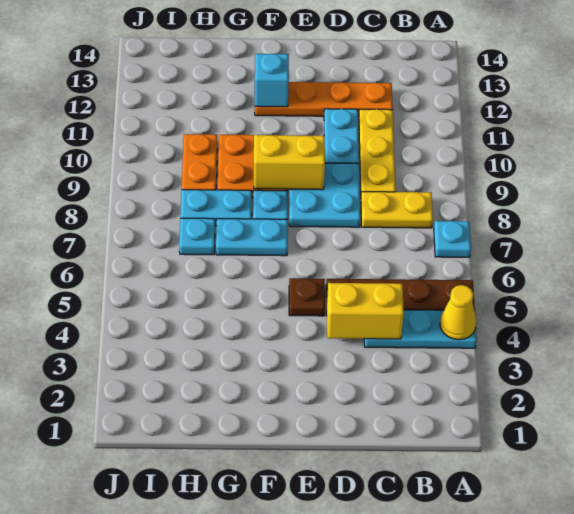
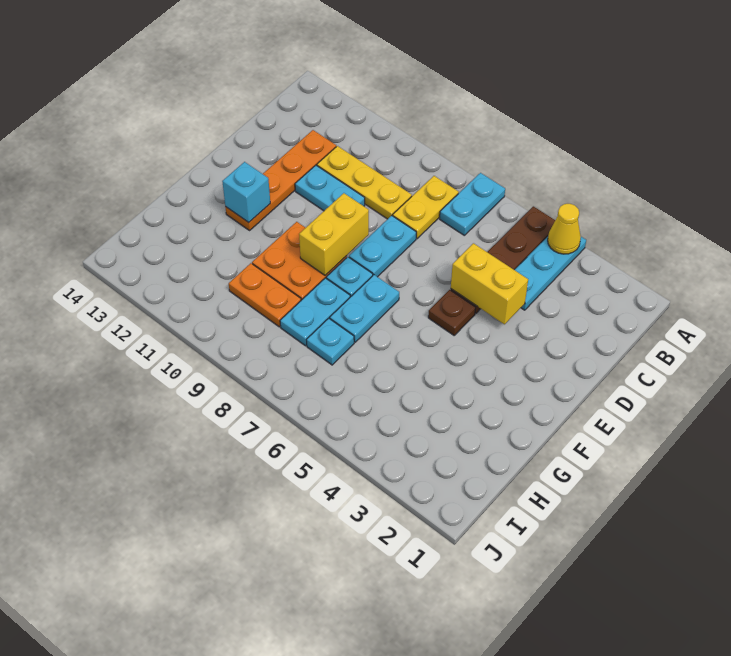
cyan 1x1 plate [434,221,471,257] -> cyan 1x2 plate [440,173,505,235]
yellow 1x2 brick [327,283,404,339] -> yellow 1x2 brick turned to [451,243,528,324]
cyan 2x2 plate [289,163,360,227] -> cyan 1x2 plate [349,216,416,277]

